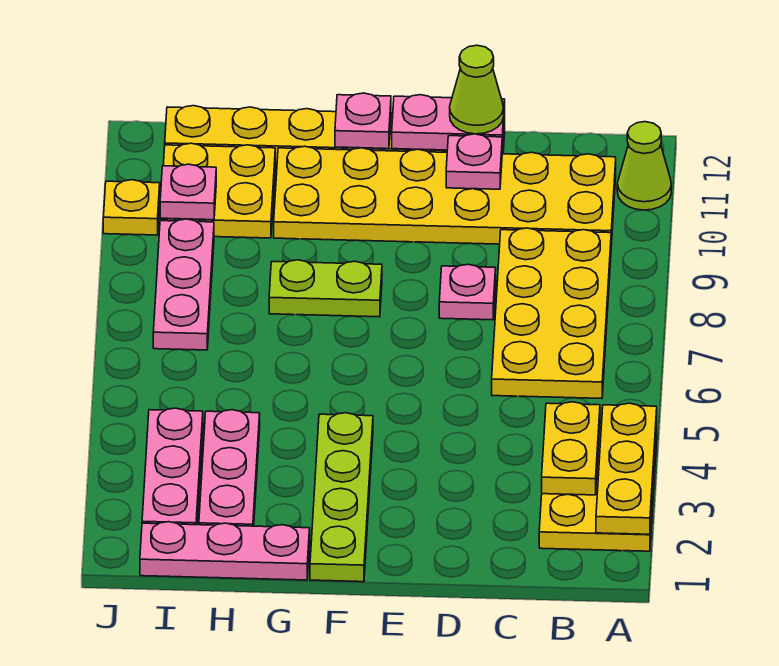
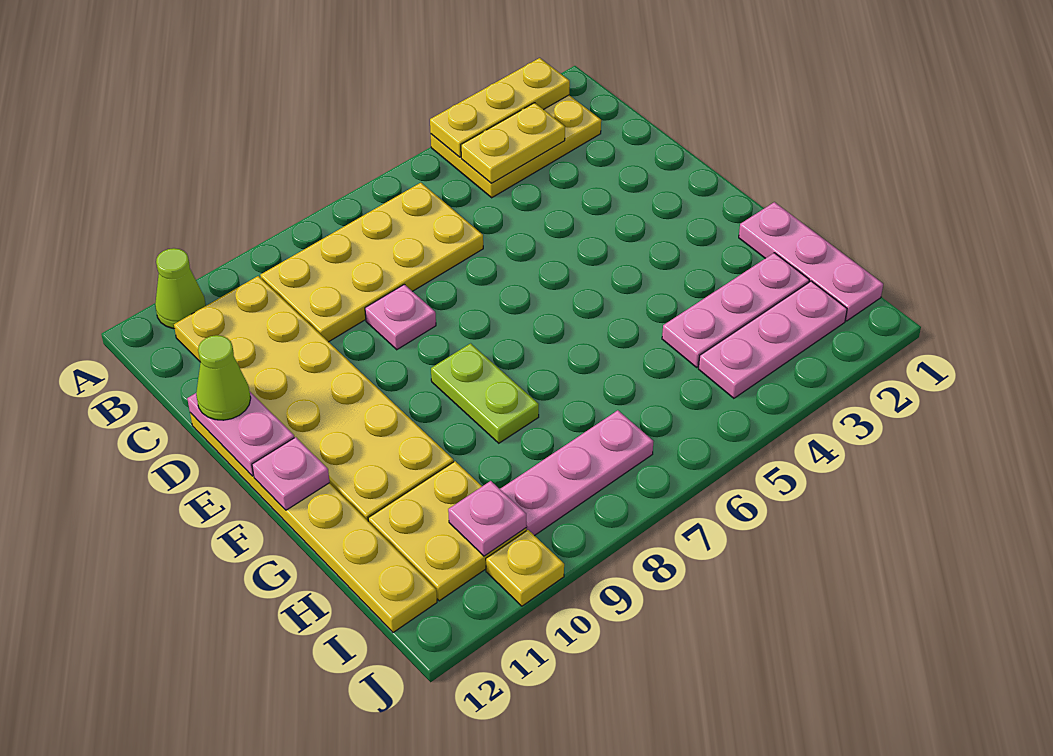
pink 1x1 plate [446,134,502,189] -> none
lime 1x4 plate [310,413,373,582] -> none

